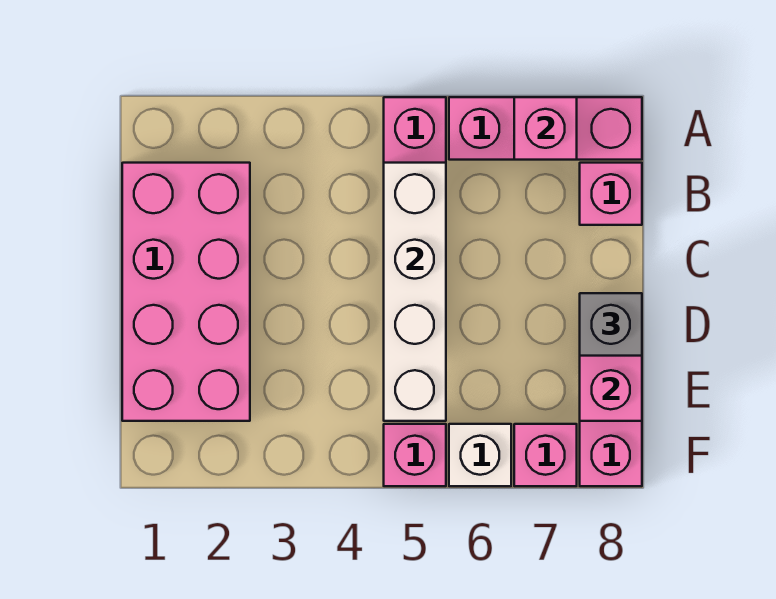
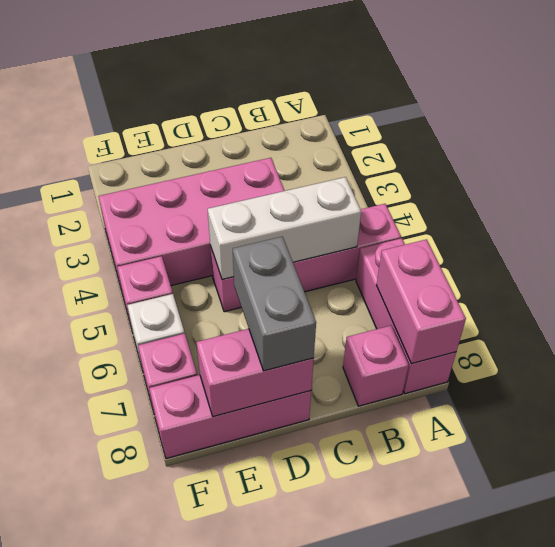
pink 1x1 brick [514,97,577,160] -> pink 1x2 brick [376,239,466,364]
pink 2x4 brick [122,163,250,421] -> pink 2x4 brick moved to [98,158,285,290]
white 1x4 brick [384,163,446,421] -> white 1x3 brick [208,177,361,280]
grey 1x1 brick [580,293,642,356] -> grey 1x2 brick [233,237,316,371]

